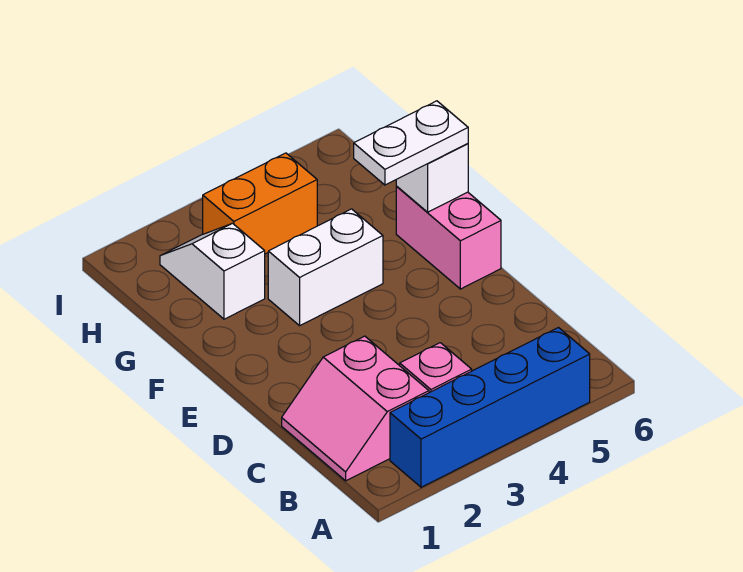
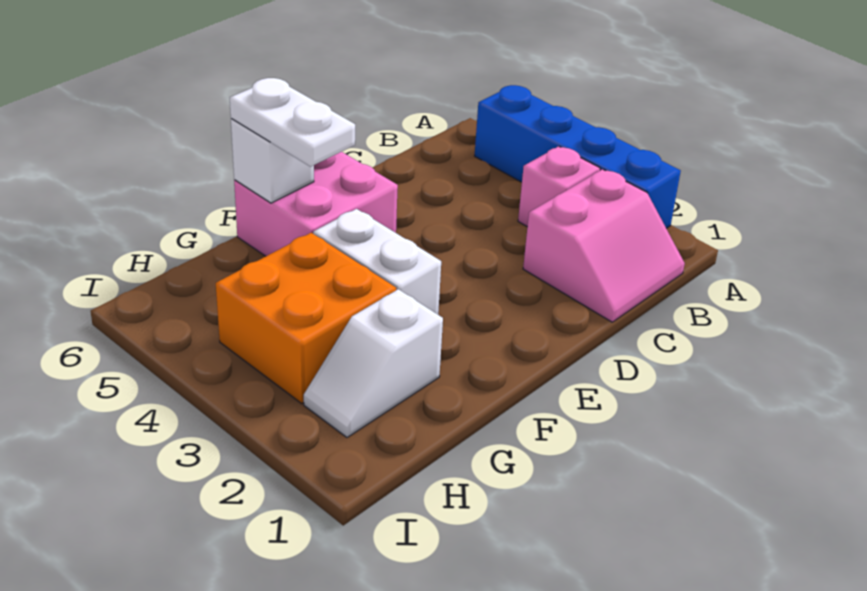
pink 1x2 brick [396,187,501,289] -> pink 2x2 brick [234,152,398,256]
orange 1x2 brick [203,153,317,254] -> orange 2x2 brick [216,233,396,403]

